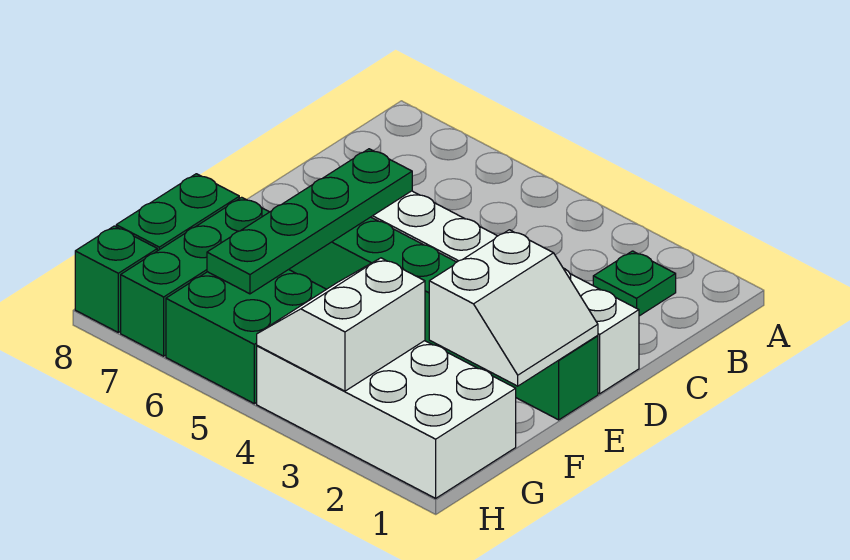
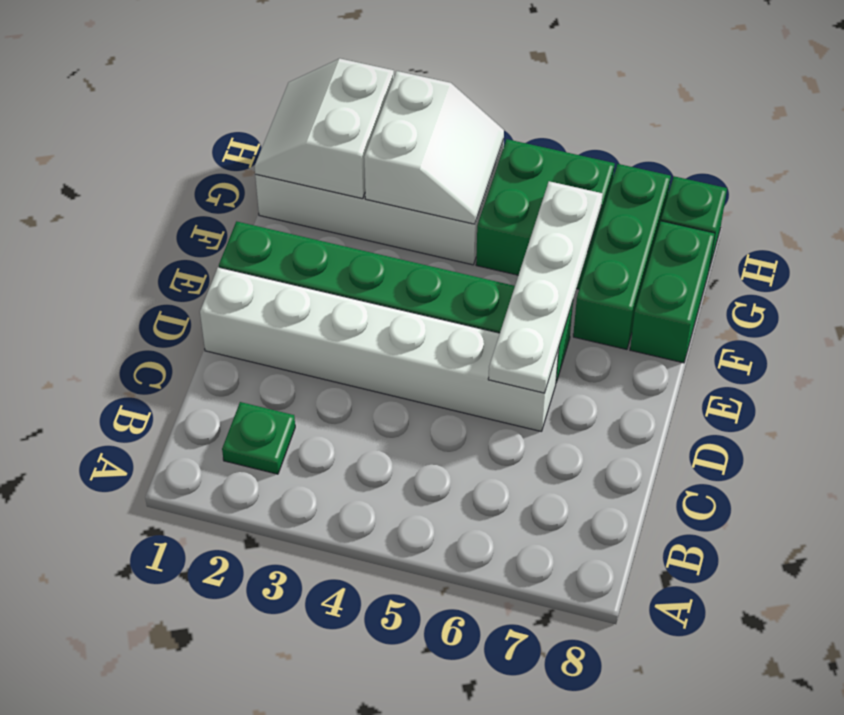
green 1x4 plate [207,149,412,294] -> white 1x4 plate [488,181,603,393]
white 2x2 slope [429,230,598,386] -> white 2x2 slope moved to [254,59,394,199]

